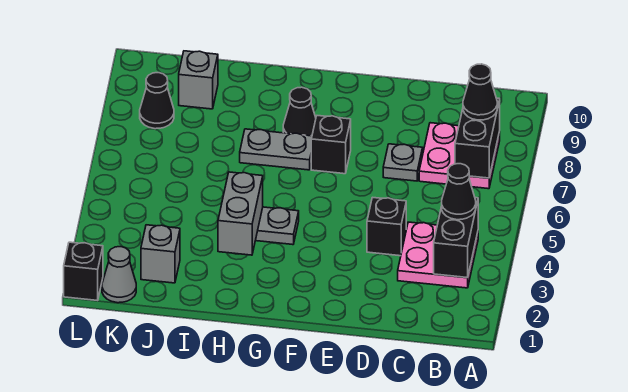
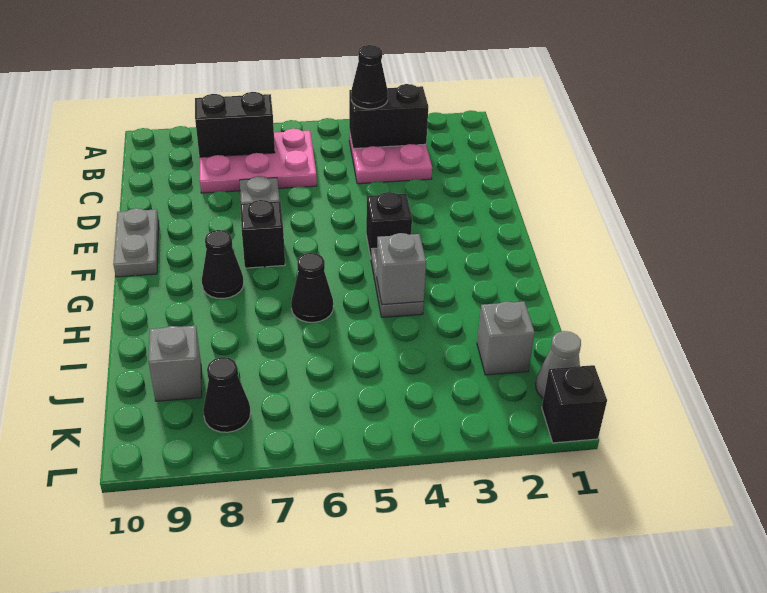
pink 2x2 plate [419,123,500,189] -> pink 2x3 plate [200,129,317,193]
black 1x1 cone [463,64,497,120] -> black 1x1 cone moved to [291,253,333,322]
black 1x1 brick [367,197,406,256] -> black 1x1 brick moved to [366,192,412,258]
grey 1x2 plate [240,129,312,170] -> grey 1x2 plate moved to [113,208,159,277]
grey 1x2 brick [218,172,263,255] -> grey 1x1 brick [377,233,426,305]

